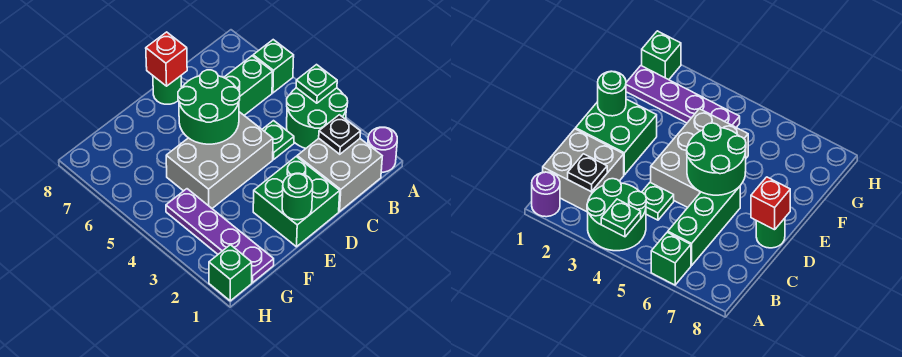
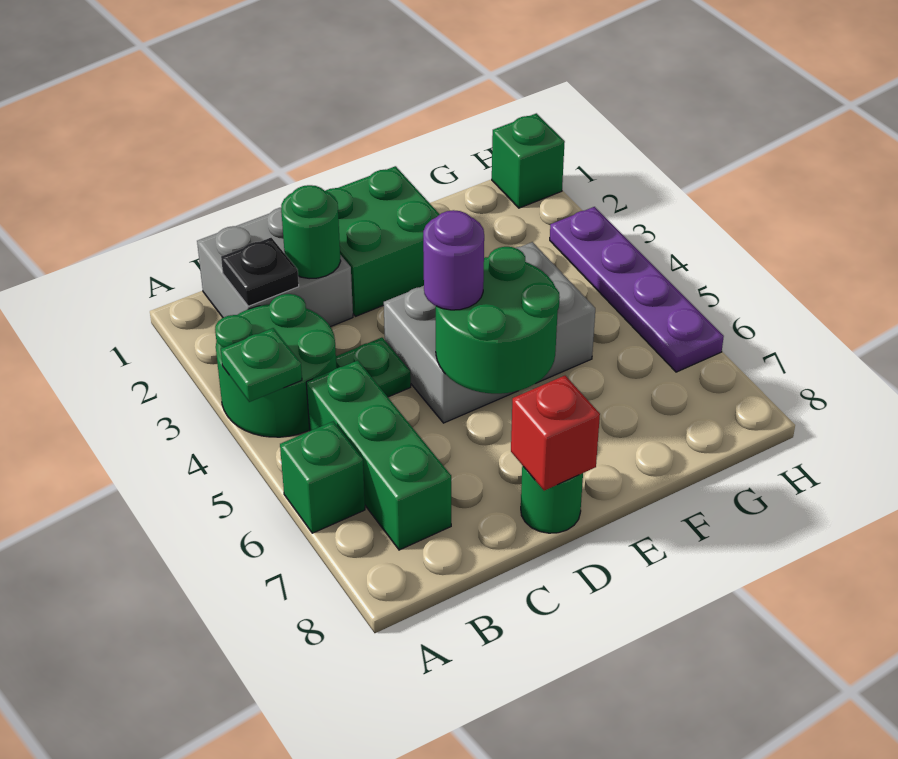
purple 1x1 round brick [368,127,397,172] -> purple 1x1 round brick moved to [423,210,484,310]
green 1x3 brick [224,56,272,115] -> green 1x3 brick turned to [306,360,451,550]
green 1x1 round brick [282,173,313,220] -> green 1x1 round brick moved to [281,185,341,279]
purple 1x4 plate [166,189,274,283] -> purple 1x4 plate moved to [550,207,724,372]

